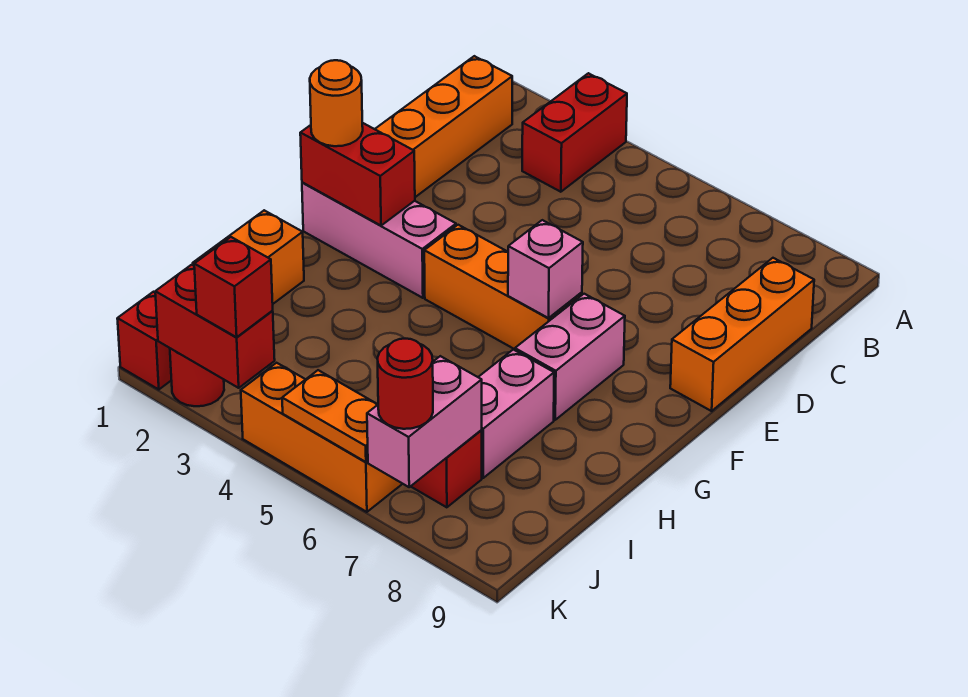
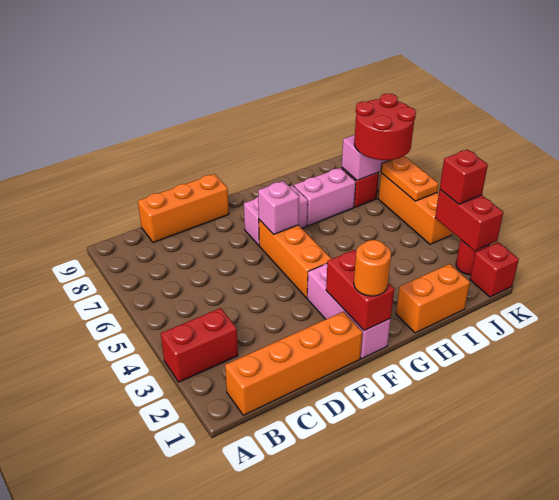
red 1x1 round brick [377,339,433,429] -> red 2x2 round brick [354,94,416,160]

